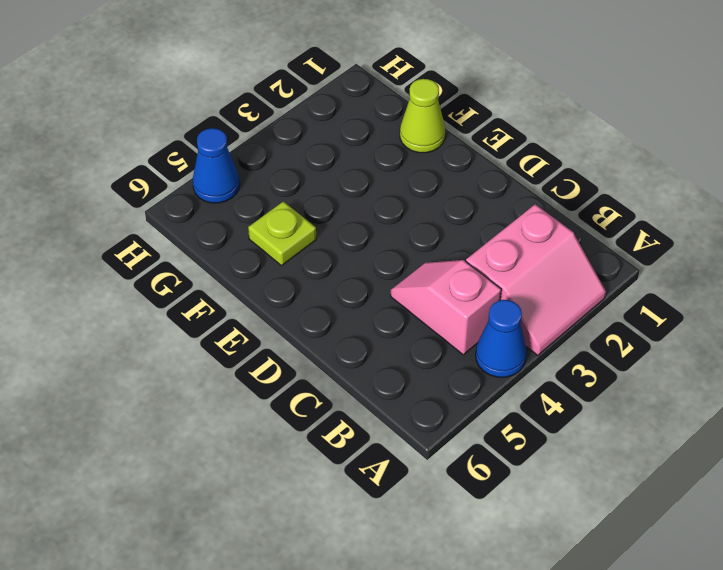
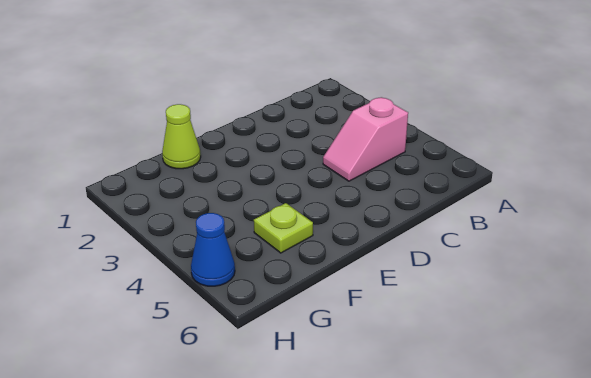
pink 2x2 slope [466,204,606,355] -> none
blue 1x1 cone [476,300,526,377] -> none

